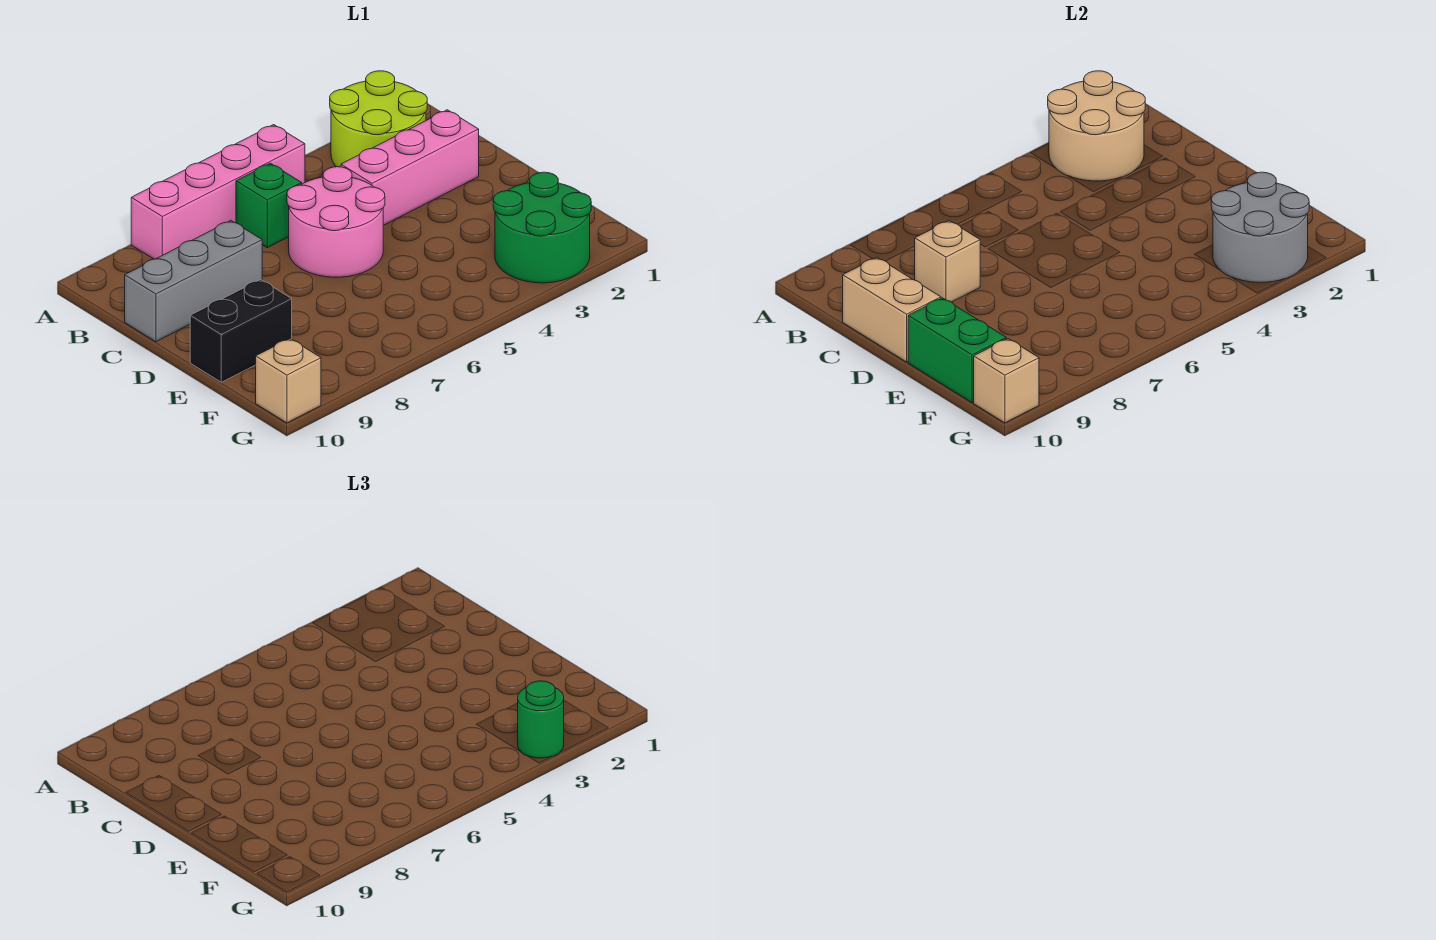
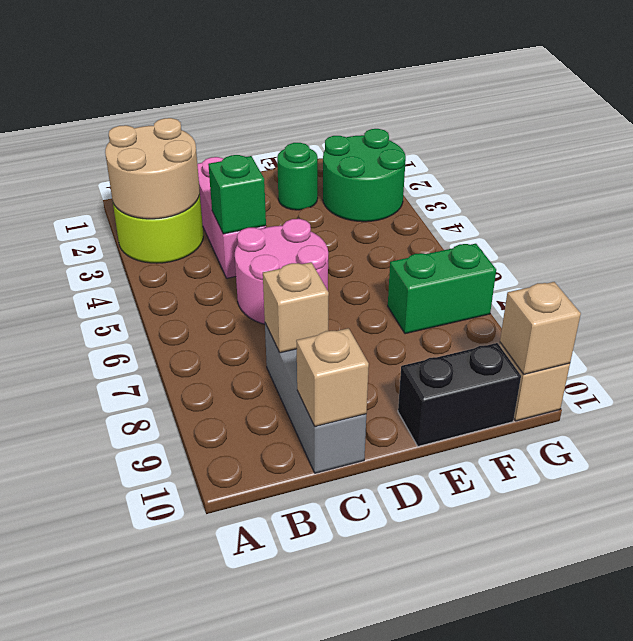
pink 1x4 brick [131,125,305,259] -> none
green 1x1 brick [236,163,302,248] -> green 1x1 brick moved to [208,155,266,234]
tan 1x2 brick [843,257,941,362] -> tan 1x1 brick [296,328,369,427]
black 1x2 brick [190,280,292,382] -> black 1x2 brick turned to [398,343,521,446]
green 1x2 brick [908,298,1006,403] -> green 1x2 brick moved to [388,244,496,334]
grey 2x2 round brick [1211,172,1309,283] -> none
green 1x1 round brick [518,681,564,758] -> green 1x1 round brick moved to [277,143,318,210]

